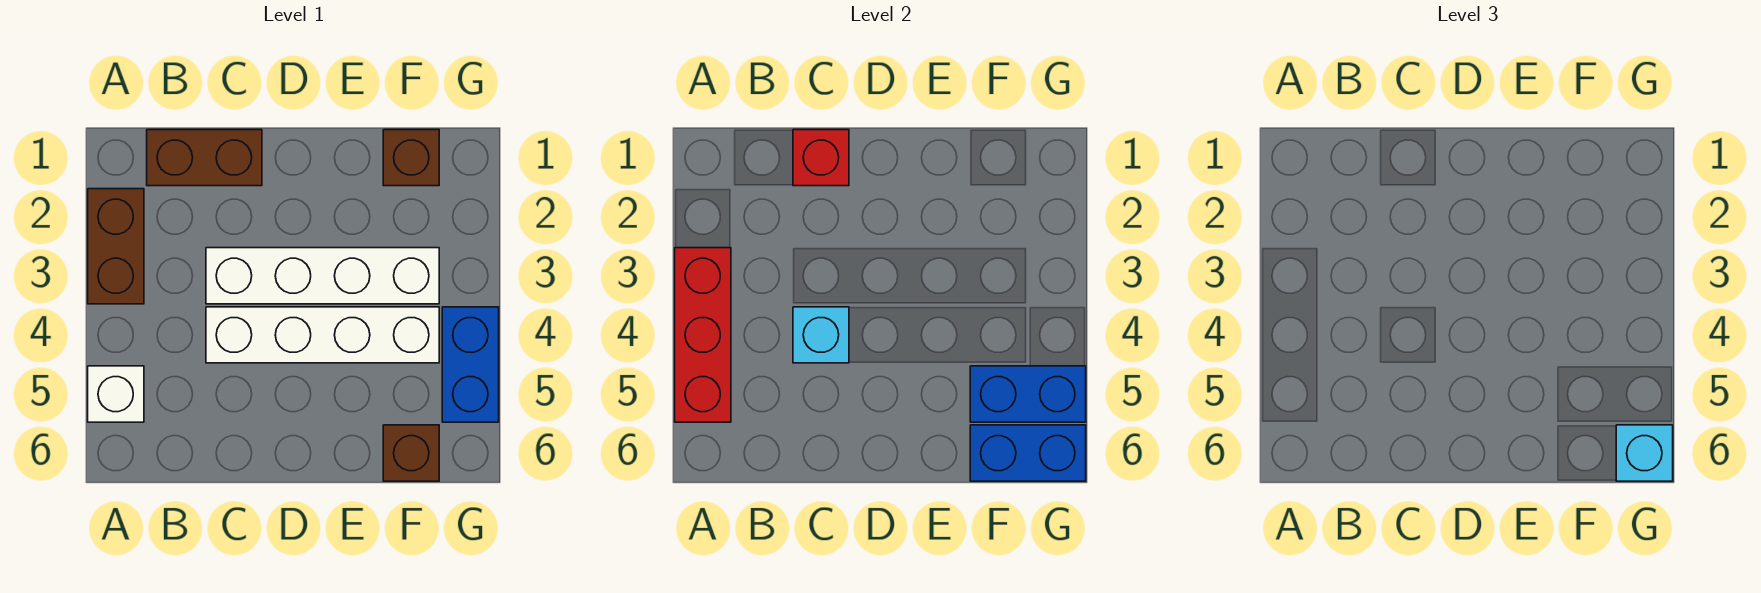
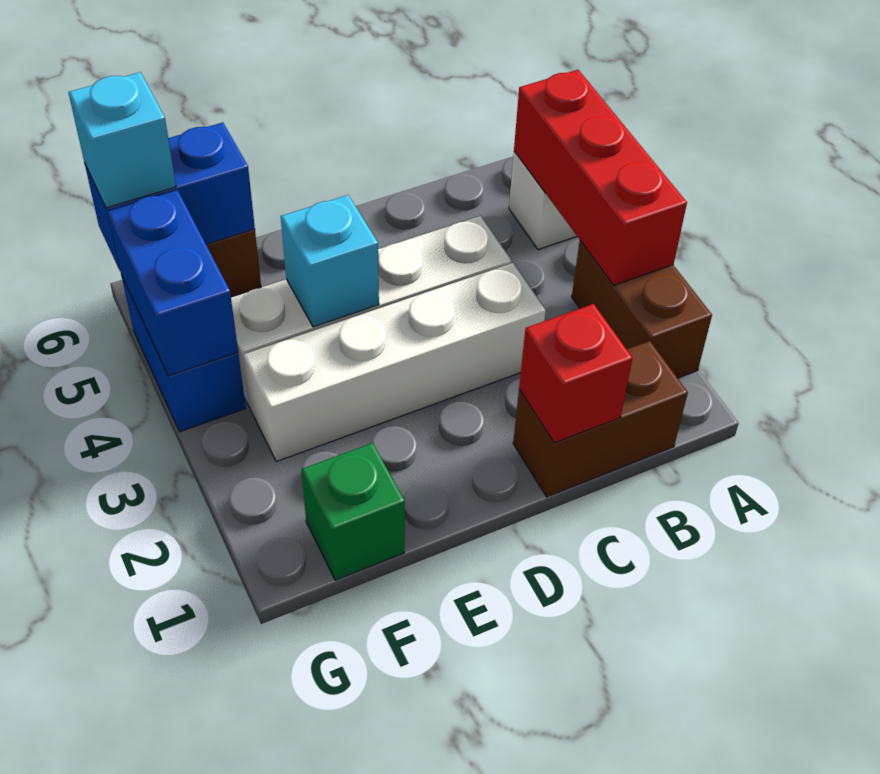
cyan 1x1 brick [793,307,849,363] -> cyan 1x1 brick moved to [281,195,379,327]
brown 1x1 brick [383,130,439,186] -> green 1x1 brick [302,443,405,580]
blue 1x2 brick [970,366,1086,422] -> blue 1x2 brick turned to [107,190,238,376]

